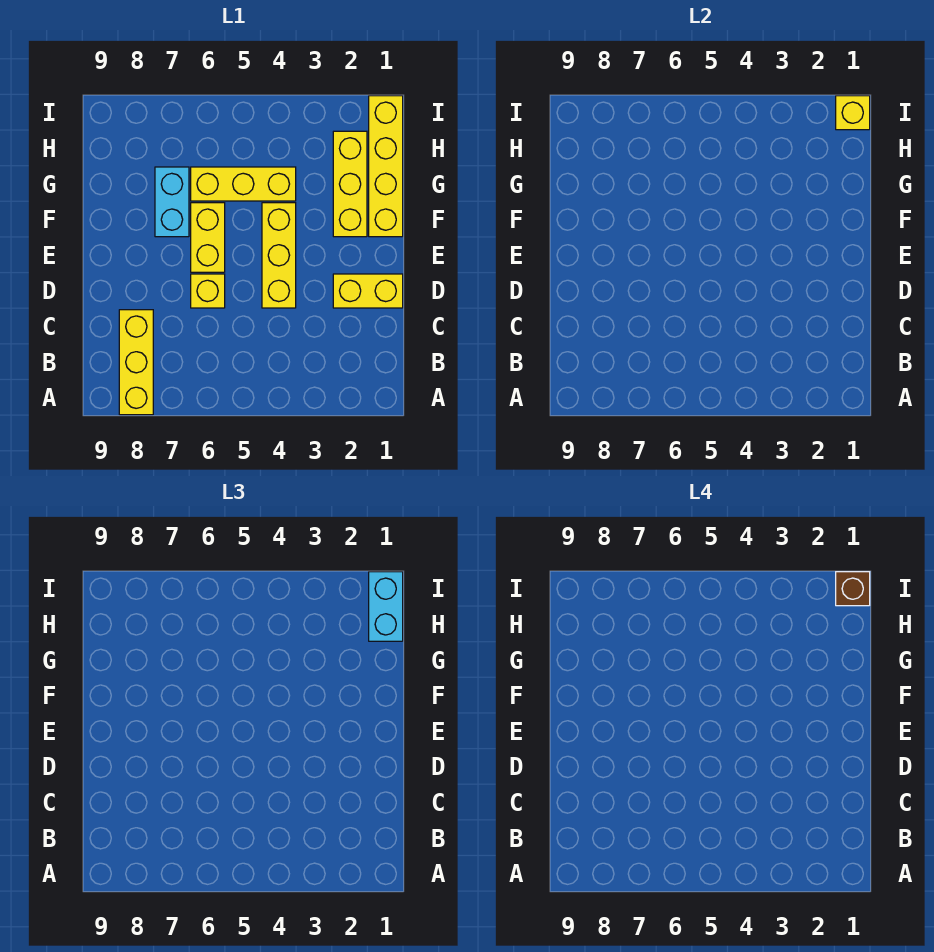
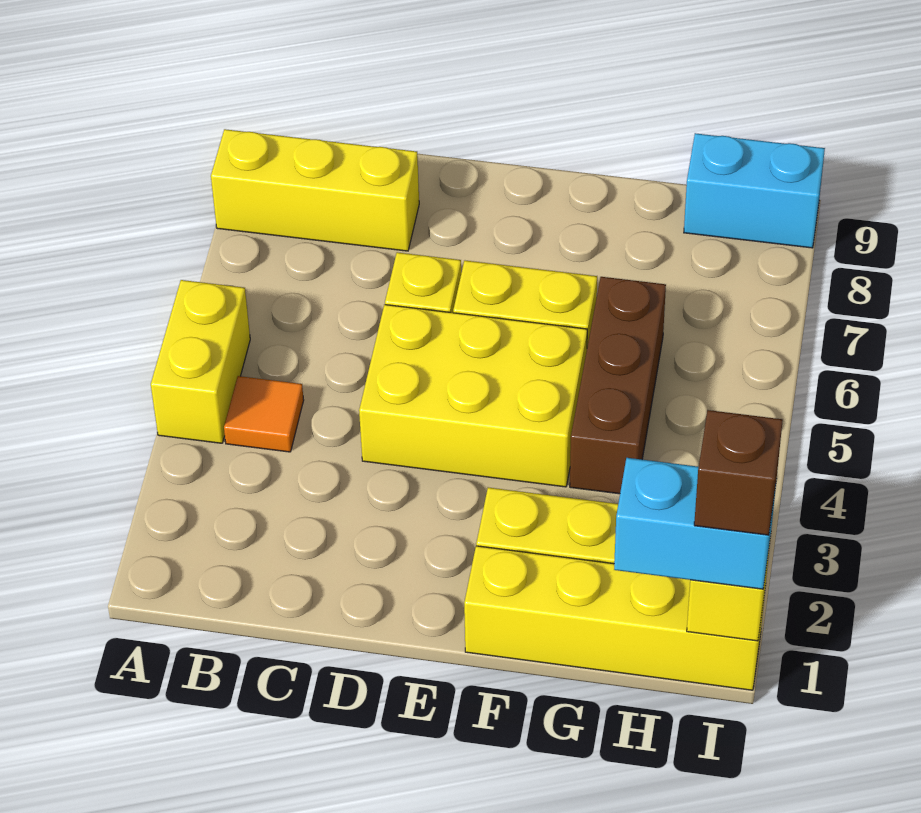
none -> orange 1x1 tile [224,376,304,452]
yellow 1x2 brick [333,274,403,308] -> yellow 1x2 brick moved to [151,280,250,443]
yellow 1x3 brick [262,203,296,308] -> yellow 2x3 brick [359,305,587,487]
cyan 1x2 brick [155,167,189,237] -> cyan 1x2 brick moved to [684,133,825,248]
yellow 1x3 brick [191,167,296,201] -> brown 1x3 brick [570,277,666,494]

